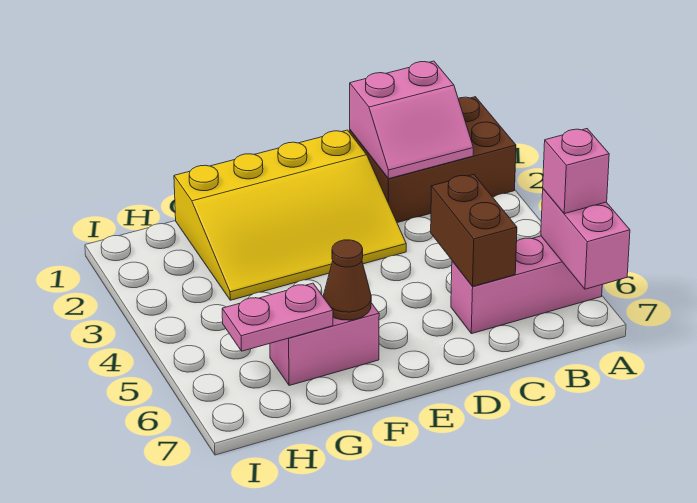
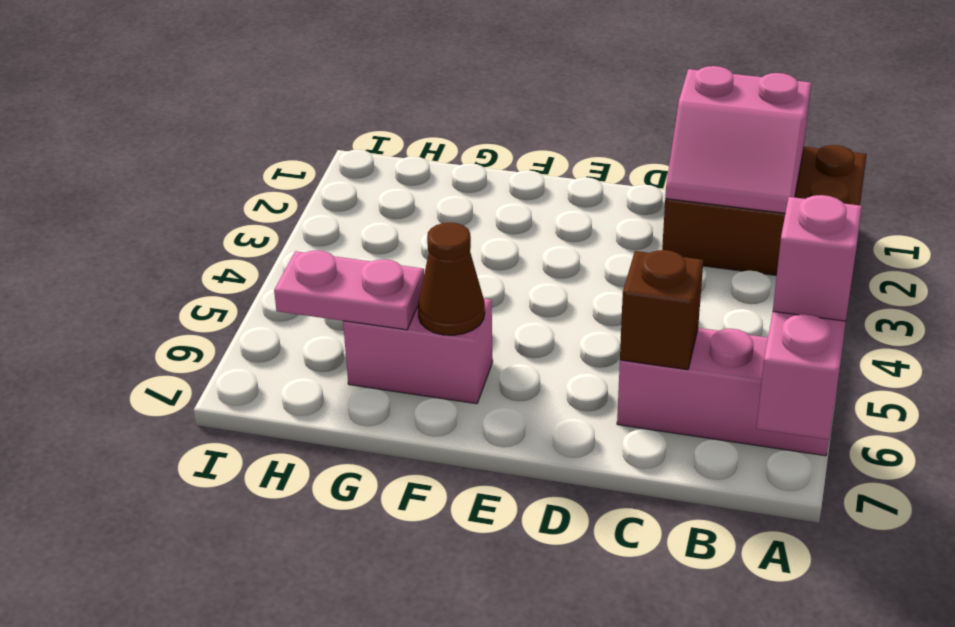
brown 1x2 brick [431,174,517,286] -> brown 1x1 brick [620,250,703,370]
yellow 3x4 slope [174,130,406,300] -> none

